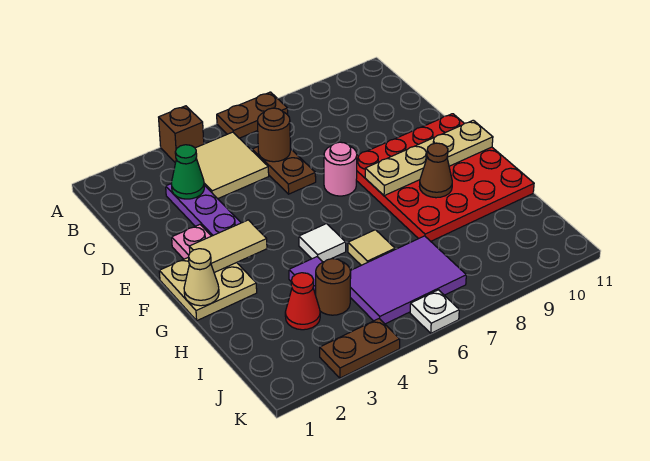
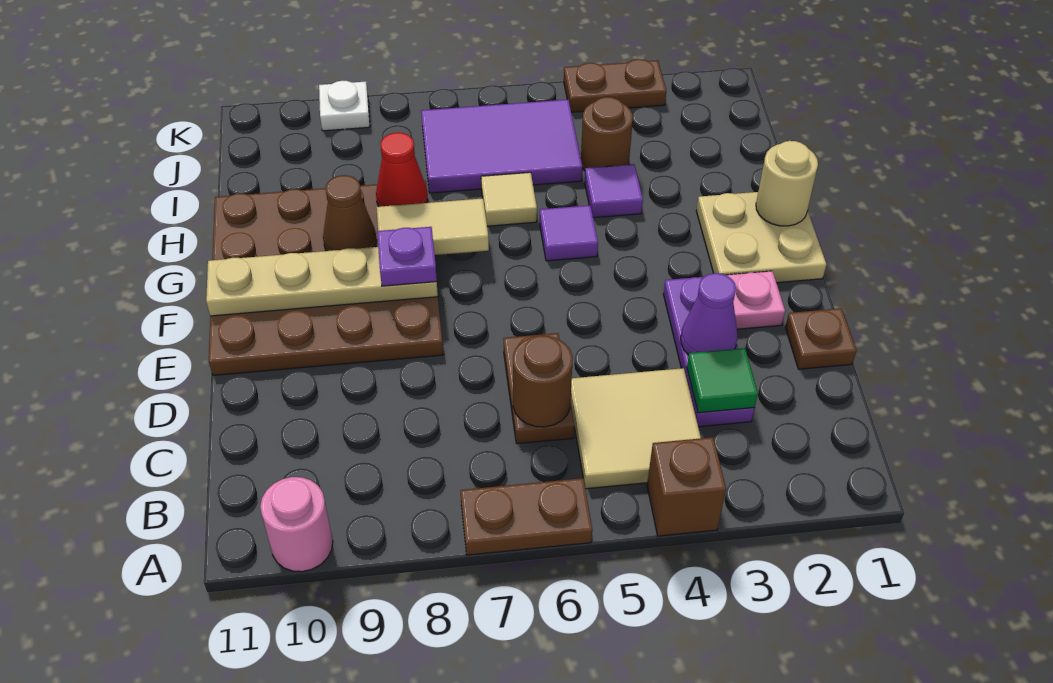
green 1x1 cone [171,145,204,199] -> green 1x1 tile [687,348,758,413]
none -> brown 1x1 plate [785,308,856,369]
none -> purple 1x1 cone [681,273,738,355]
pink 1x1 round brick [324,142,357,196] -> pink 1x1 round brick moved to [260,477,333,572]
red 4x4 plate [356,114,534,241] -> brown 4x4 plate [209,181,443,375]
tan 1x2 tile [189,220,267,273] -> tan 1x2 tile moved to [376,198,489,255]
none -> purple 1x1 plate [377,227,437,286]
tan 1x1 cone [184,249,219,306] -> tan 1x1 round brick [756,141,818,226]
white 1x1 tile [299,224,346,262] -> purple 1x1 tile [540,205,598,261]
red 1x1 cone [285,273,320,330] -> red 1x1 cone moved to [376,133,428,207]
white 1x1 plate [410,290,459,333] -> white 1x1 plate moved to [319,81,370,131]

